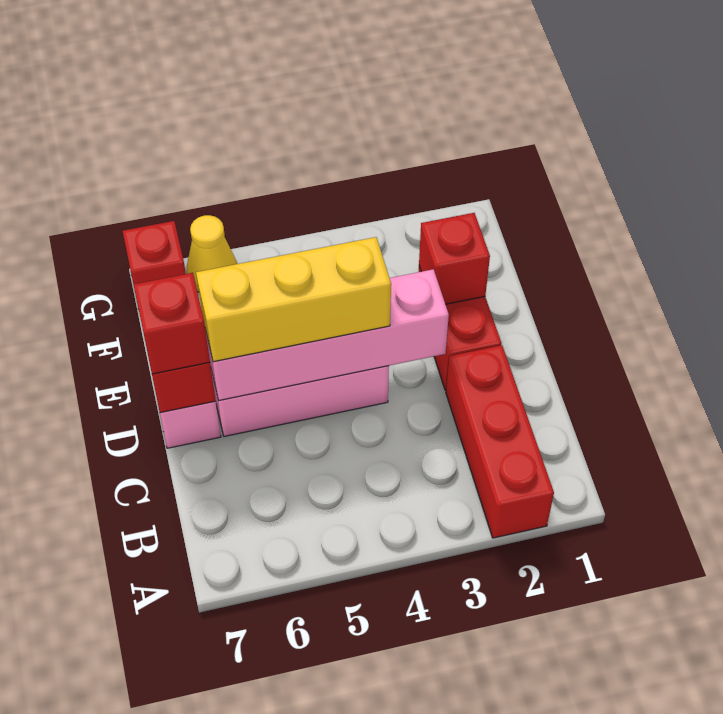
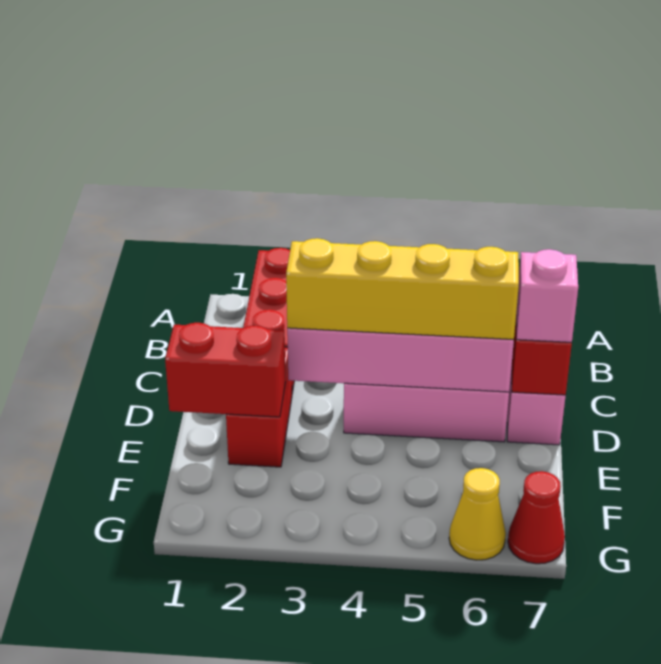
yellow 1x3 brick [196,237,391,362] -> yellow 1x4 brick [286,238,519,340]
red 1x1 brick [133,273,210,374] -> pink 1x1 brick [516,249,578,342]
red 1x1 brick [419,213,490,304] -> red 1x2 brick [165,323,286,417]
red 1x1 brick [123,221,186,284] -> red 1x1 cone [508,471,565,564]

